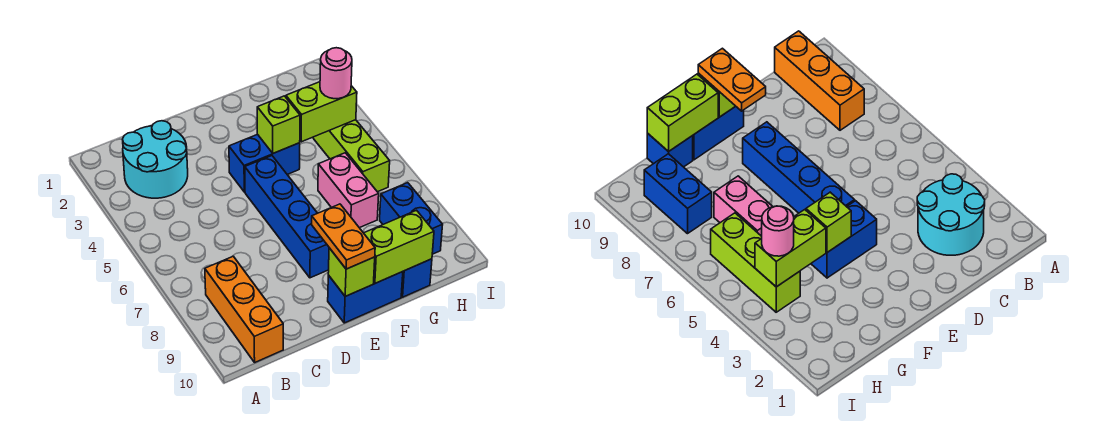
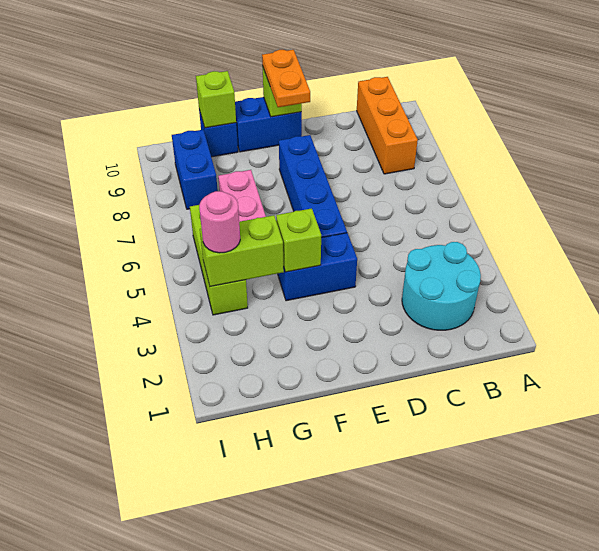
lime 1x2 brick [364,210,434,283] -> lime 1x1 brick [196,71,236,128]

